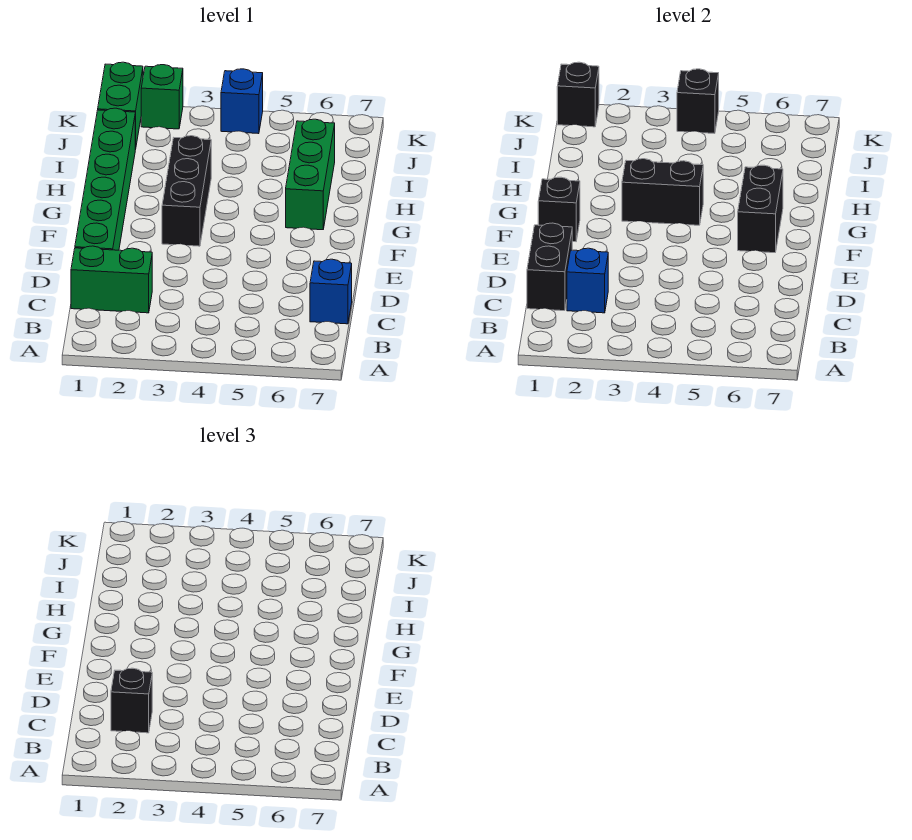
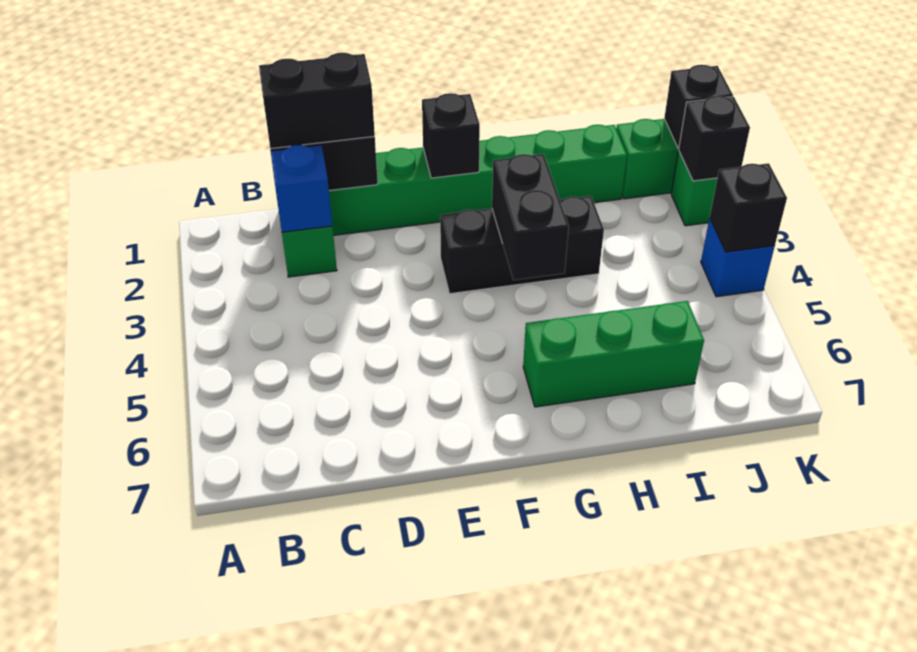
black 1x1 brick [111,668,152,733] -> black 1x1 brick moved to [679,96,750,181]
blue 1x1 brick [310,259,352,324] -> none
black 1x2 brick [738,165,783,253] -> black 1x2 brick moved to [259,53,375,149]

